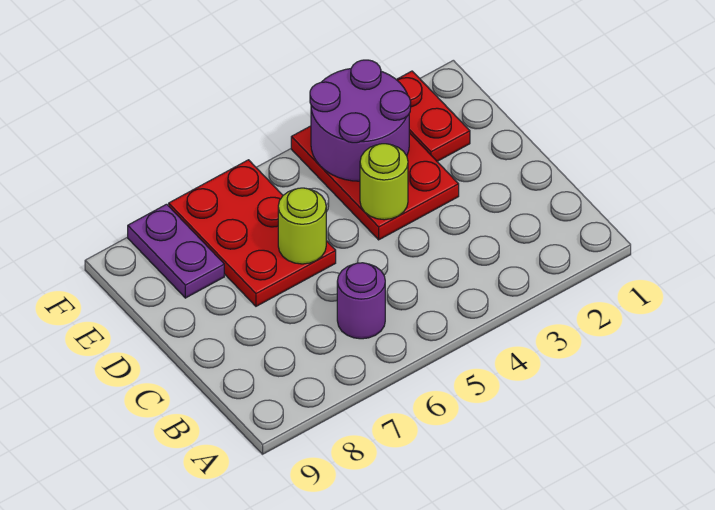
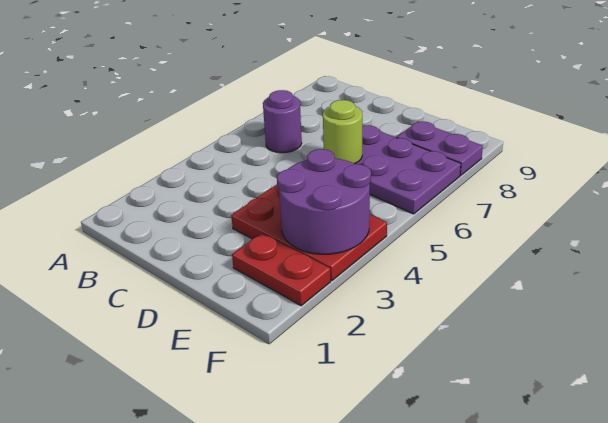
lime 1x1 round brick [360,144,408,220] -> none
red 2x3 plate [169,160,336,306] -> purple 2x3 plate [355,125,461,214]

